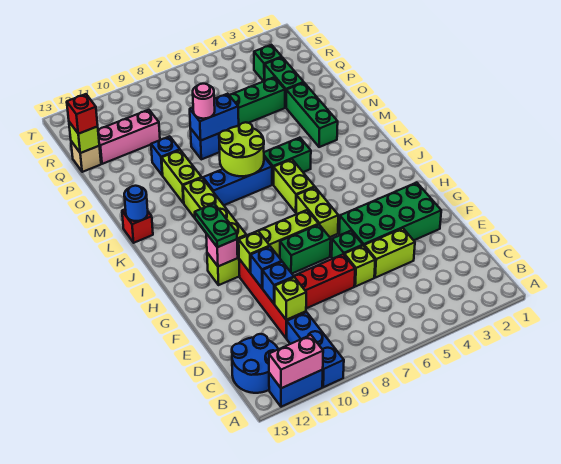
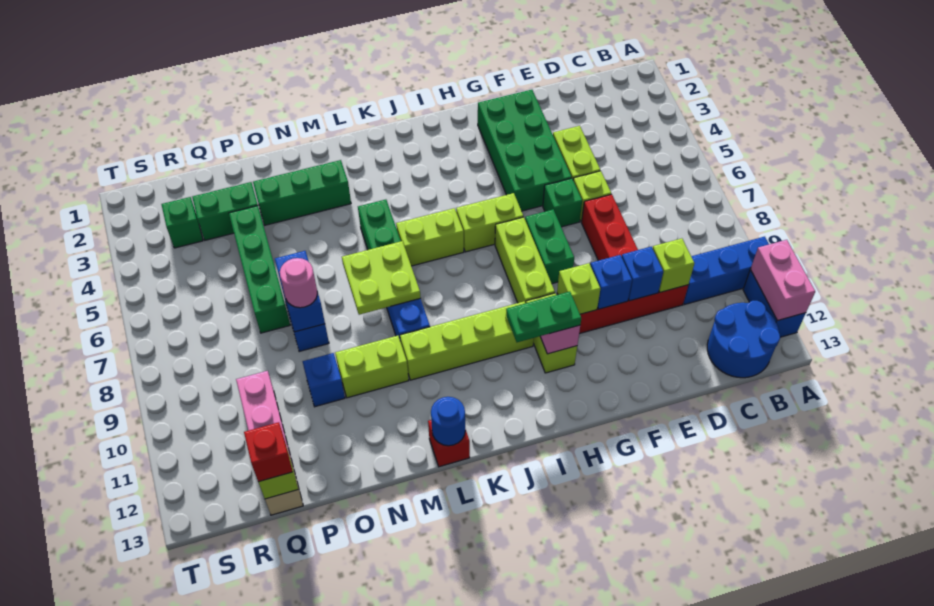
lime 2x2 round brick [219,122,264,176] -> lime 2x2 plate [342,241,420,315]

